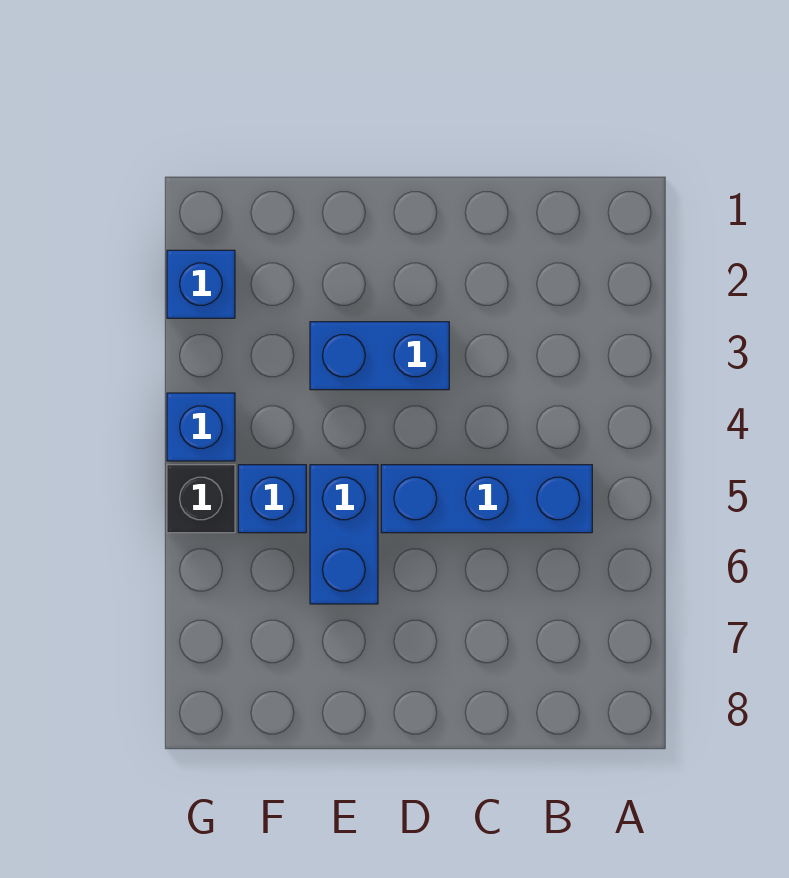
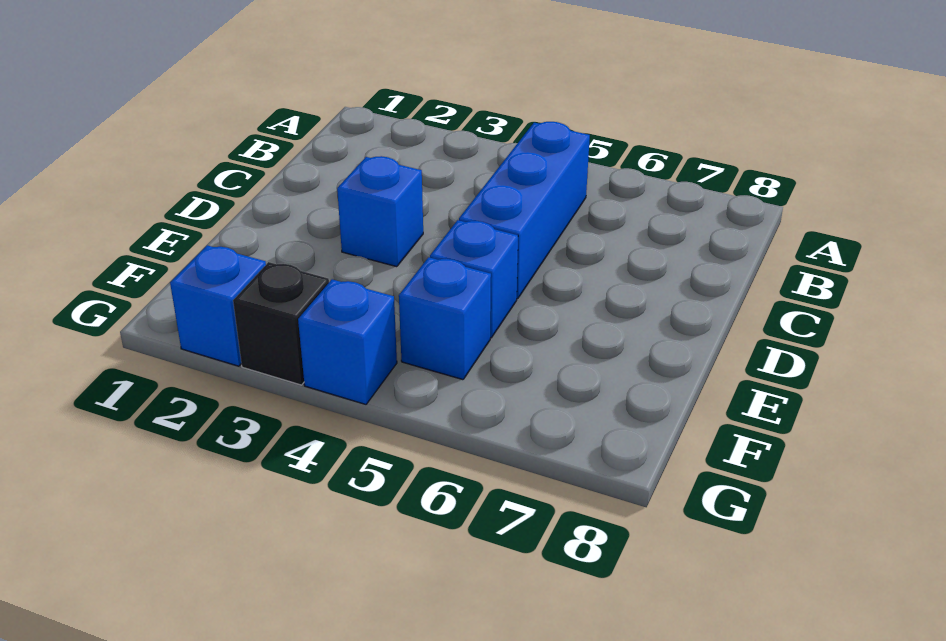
blue 1x2 brick [310,322,449,390] -> blue 1x1 brick [337,156,423,267]
blue 1x2 brick [310,465,378,604] -> blue 1x1 brick [430,220,518,338]
black 1x1 brick [167,465,235,533] -> black 1x1 brick moved to [233,262,329,385]

